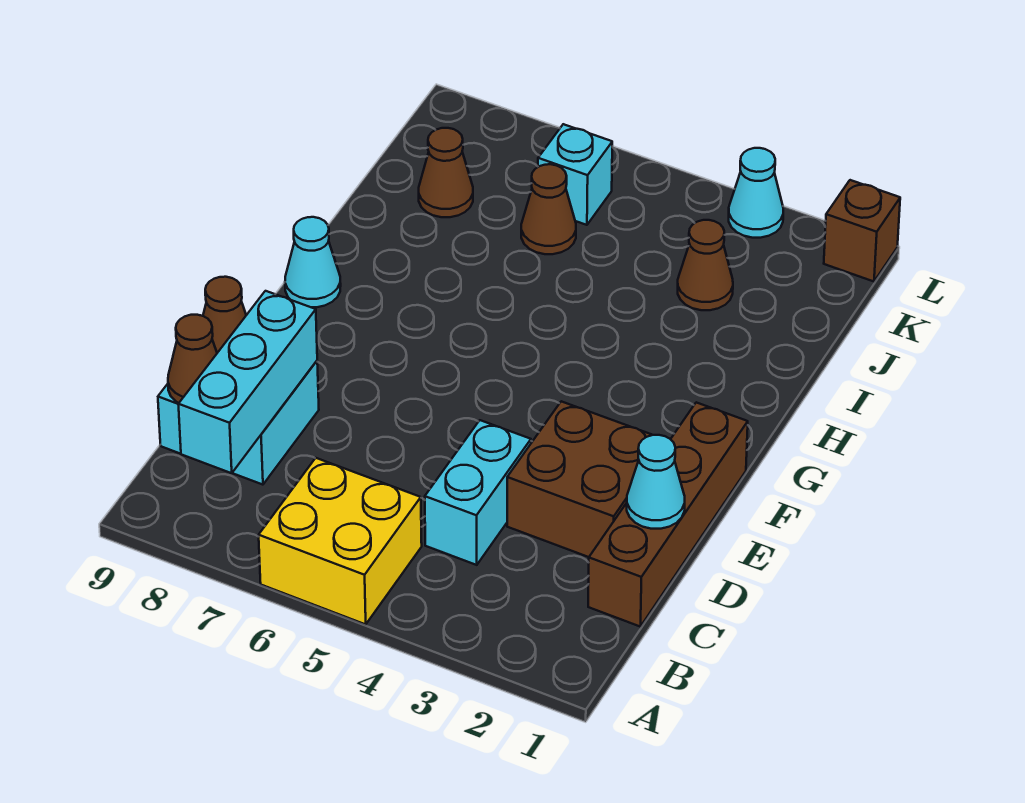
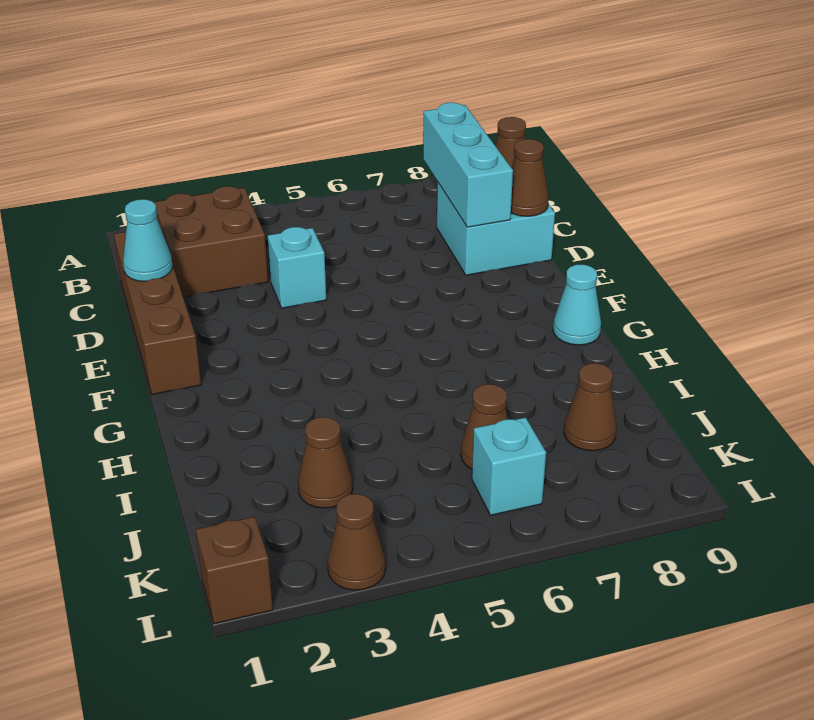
yellow 2x2 brick [259,458,422,624] -> none
cyan 1x2 brick [425,420,531,565] -> cyan 1x1 brick [268,227,326,308]
brown 2x2 brick [507,401,652,557] -> brown 2x2 brick moved to [154,186,268,297]
cyan 1x1 cone [729,148,783,238] -> brown 1x1 cone [327,494,386,590]

